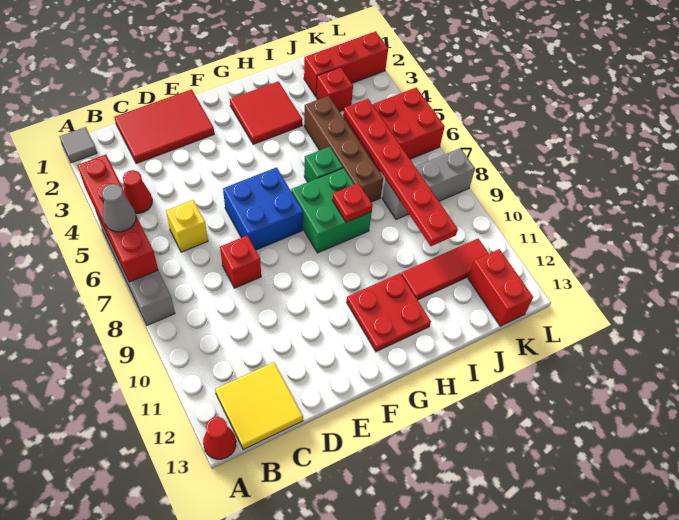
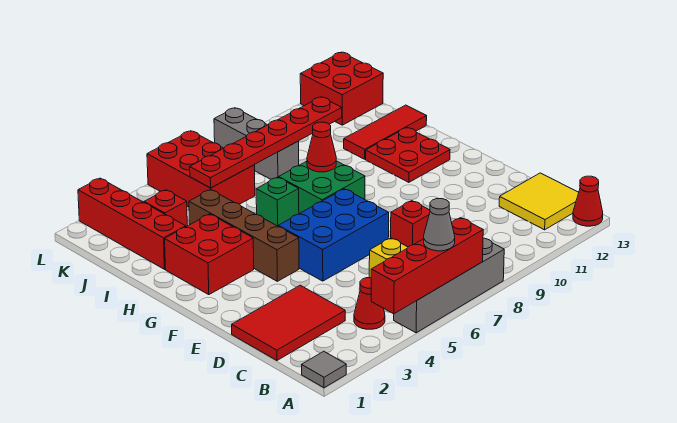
red 2x3 tile [114,89,214,164] -> red 2x3 tile turned to [232,285,345,360]
blue 2x2 brick [223,167,303,250] -> blue 2x3 brick [278,189,389,281]
red 2x2 tile [230,81,303,144] -> red 2x2 brick [165,214,254,295]
red 1x1 plate [332,183,373,222] -> red 1x1 cone [307,122,336,172]
brown 1x4 brick [304,96,383,202] -> brown 1x4 brick turned to [189,190,299,281]
red 1x3 tile [401,239,489,300] -> red 1x3 tile turned to [344,105,427,159]
red 1x3 brick [304,31,388,96] -> red 1x4 brick [78,178,186,269]
red 1x2 brick [468,249,533,326] -> red 2x2 brick [300,52,383,125]

